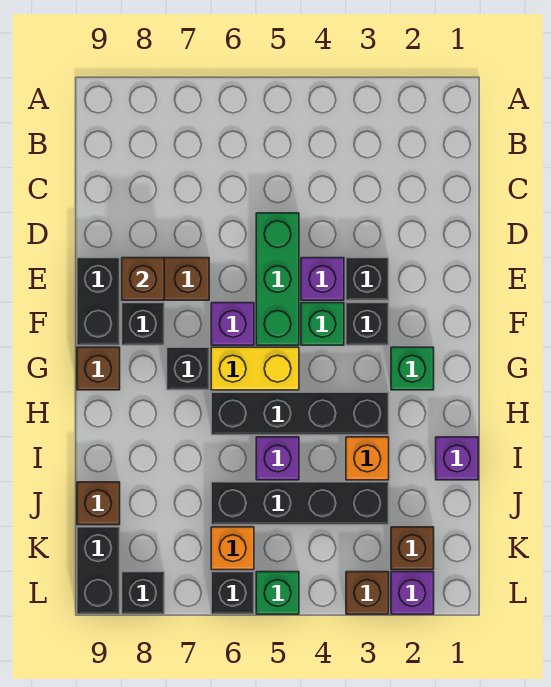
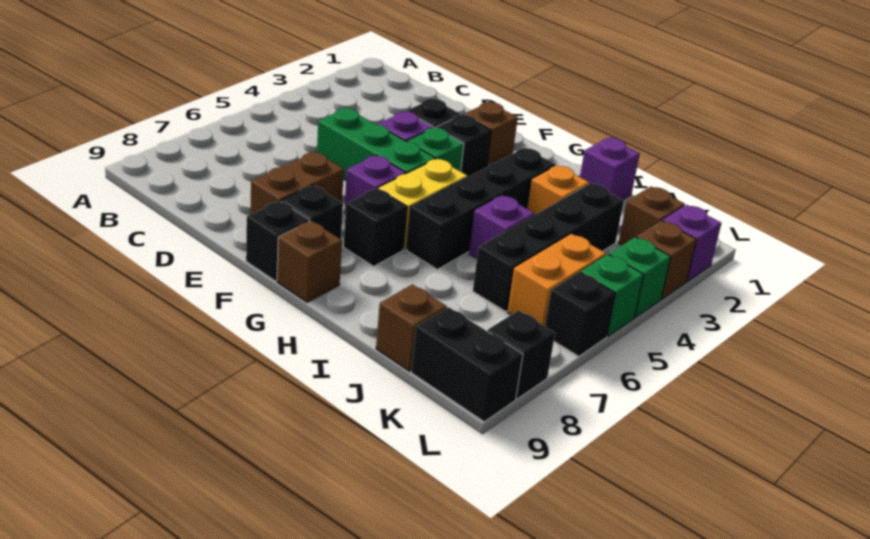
brown 1x1 brick [122,258,164,300] -> brown 1x1 brick moved to [463,102,518,167]
black 1x2 brick [77,258,120,345] -> black 1x1 brick [246,201,310,281]
green 1x1 brick [391,347,434,390] -> green 1x1 brick moved to [609,237,671,317]
orange 1x1 brick [211,527,254,570] -> orange 1x2 brick [508,234,606,326]

